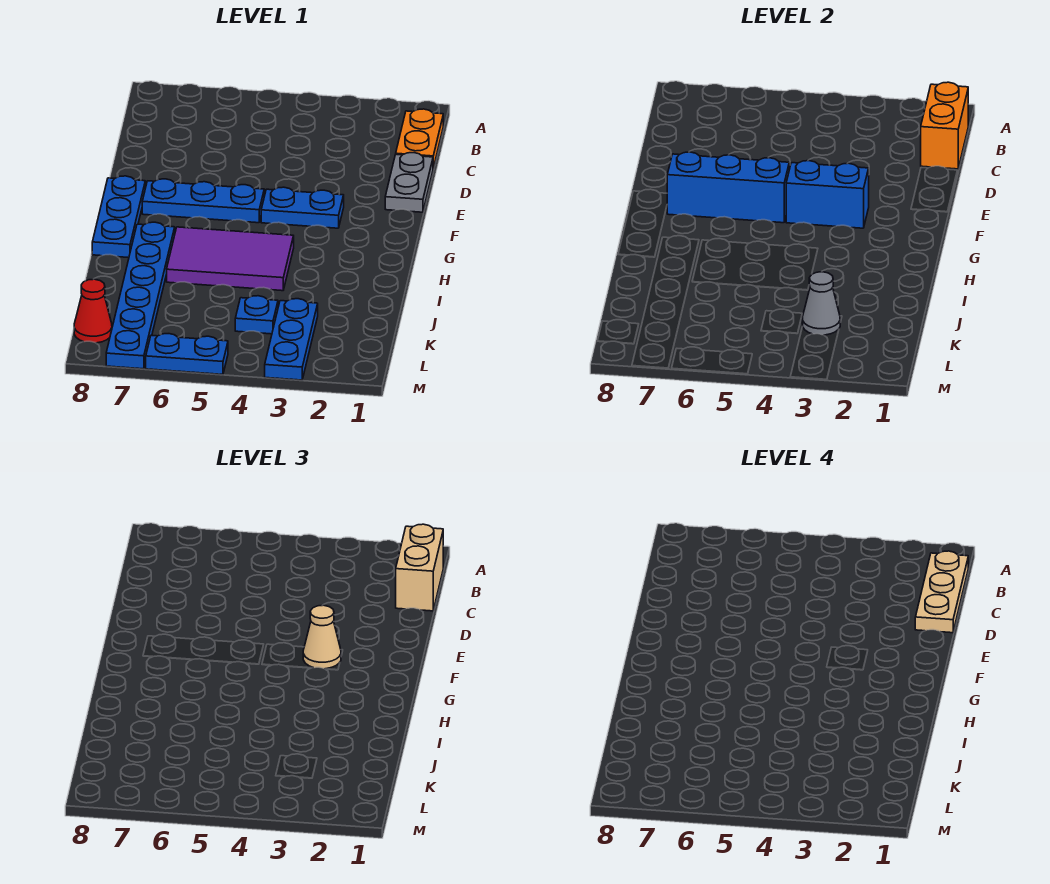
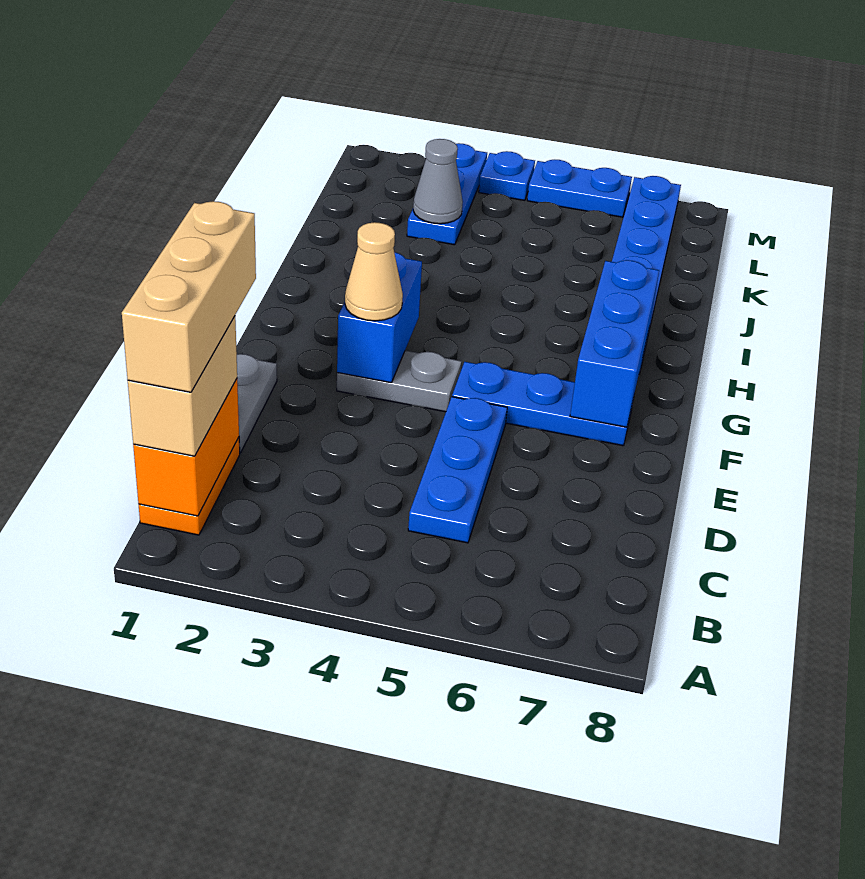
tan 1x3 plate [915,551,968,633] -> tan 1x3 brick [122,201,256,392]
blue 1x2 plate [261,187,344,228] -> grey 1x2 plate [337,351,462,412]
blue 1x2 brick [786,161,869,228] -> blue 1x2 brick turned to [337,252,422,383]
blue 1x3 brick [667,152,789,223] -> blue 1x3 brick turned to [570,260,659,427]
blue 1x3 plate [92,176,145,258] -> blue 1x3 plate moved to [408,397,507,543]
purple 2x3 tile [167,227,294,291] -> none
blue 1x1 plate [235,296,278,334] -> blue 1x1 plate moved to [479,151,535,200]
red 1x1 cone [74,279,112,343] -> none

